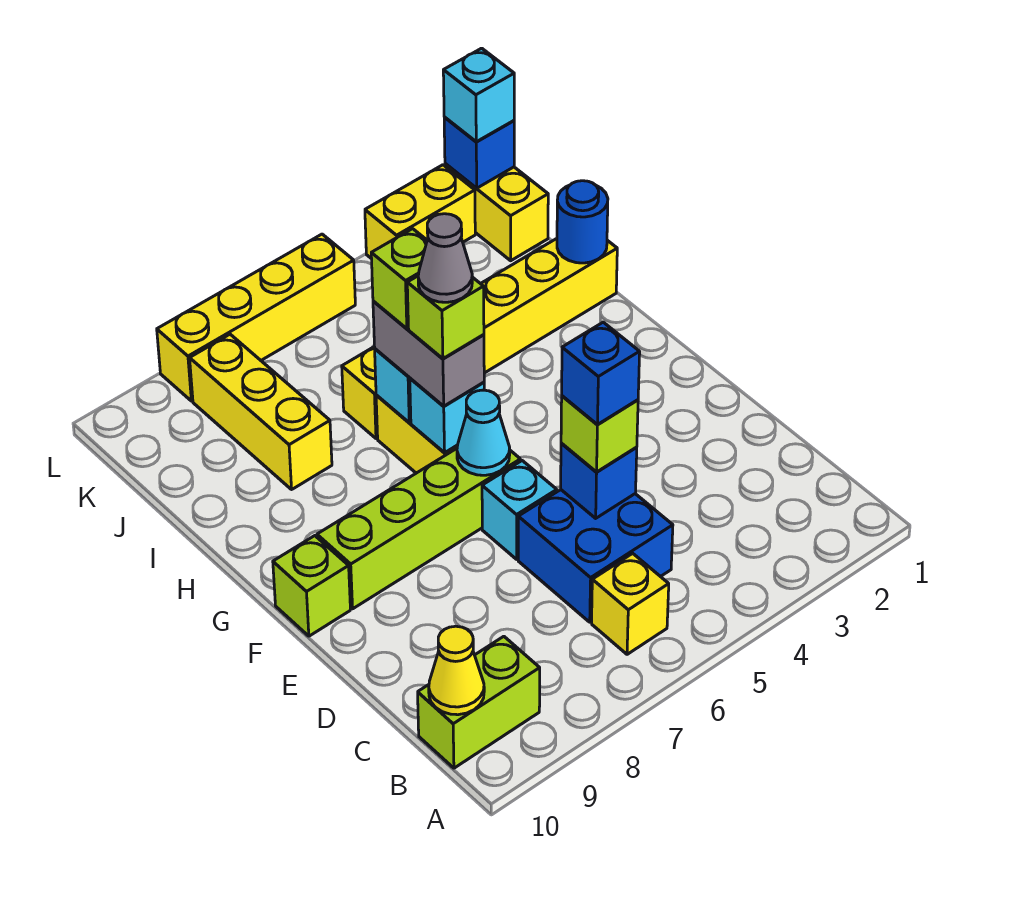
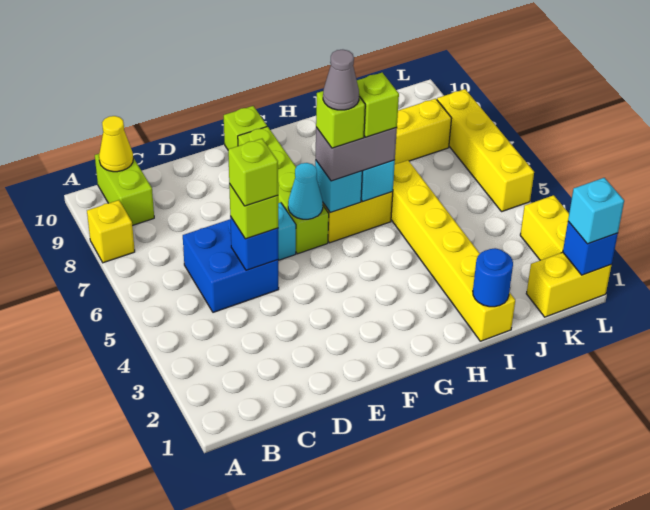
yellow 1x1 brick [592,553,669,654] -> yellow 1x1 brick moved to [87,200,135,263]
blue 1x1 brick [562,322,640,425] -> lime 1x1 brick [228,139,278,206]

